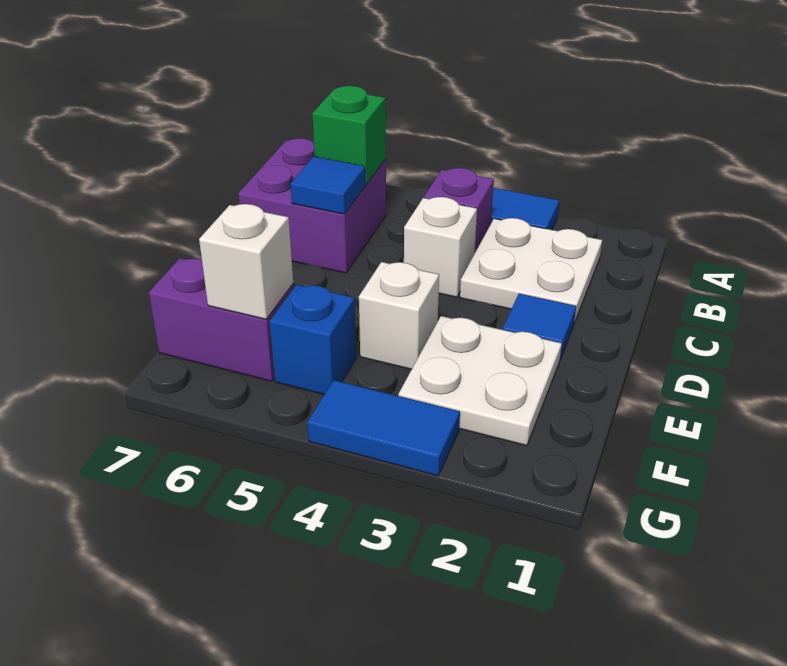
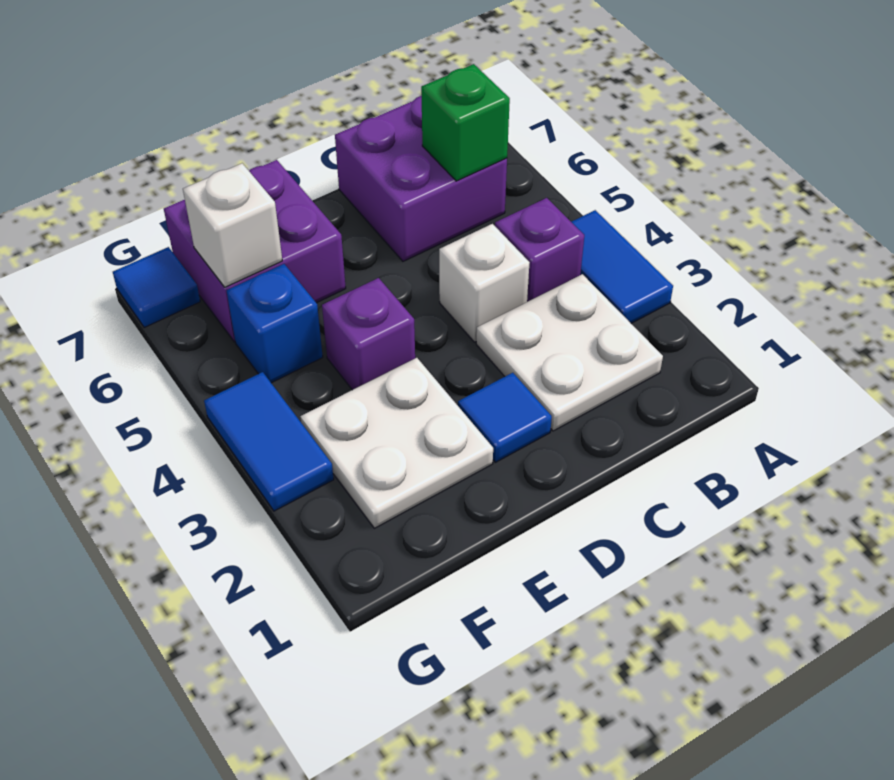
blue 1x1 tile [291,156,365,214] -> blue 1x1 tile moved to [113,247,200,328]
white 1x1 brick [359,262,439,369] -> purple 1x1 brick [322,278,415,390]
purple 1x2 brick [149,258,294,381] -> purple 2x2 brick [164,160,346,342]

